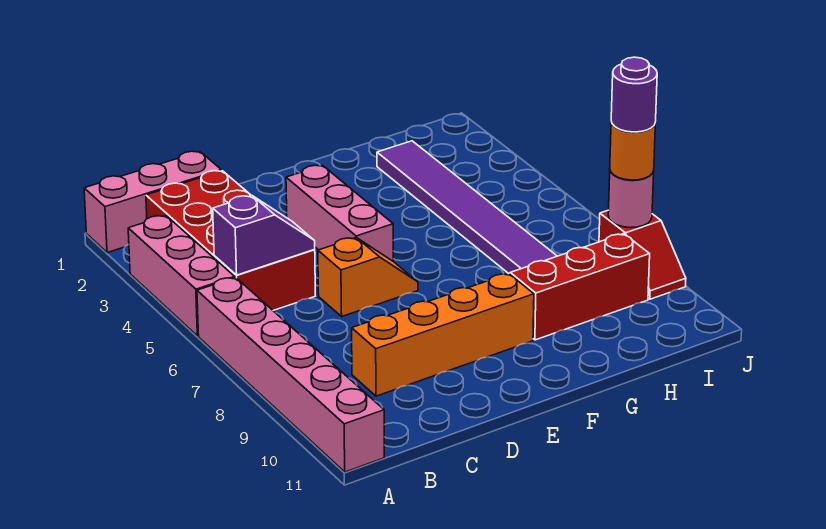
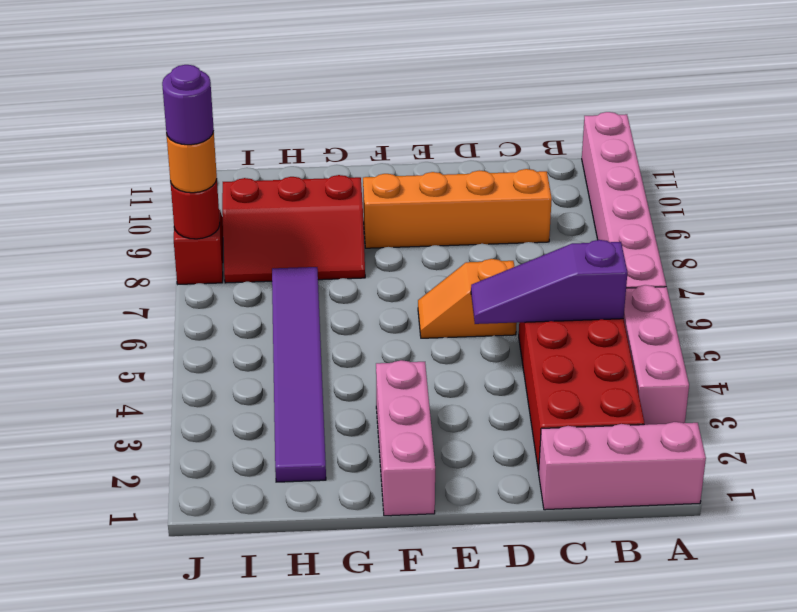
purple 1x2 slope [213,196,315,275] -> purple 1x3 slope [471,240,627,324]
pink 1x3 brick [286,165,393,261] -> pink 1x3 brick moved to [376,360,435,516]
pink 1x1 round brick [608,171,654,228] -> red 1x1 round brick [170,179,220,239]

